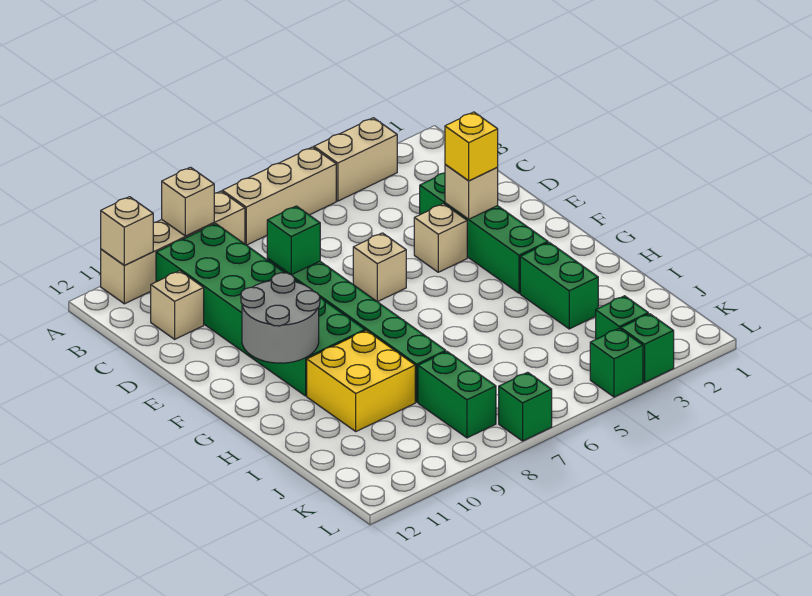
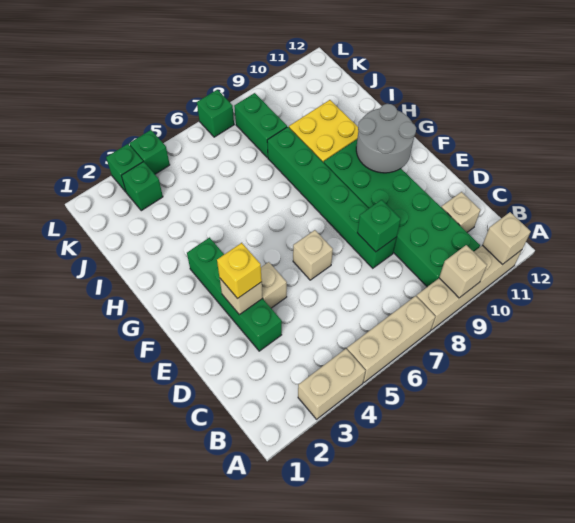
green 1x2 brick [520,242,598,329] -> none

